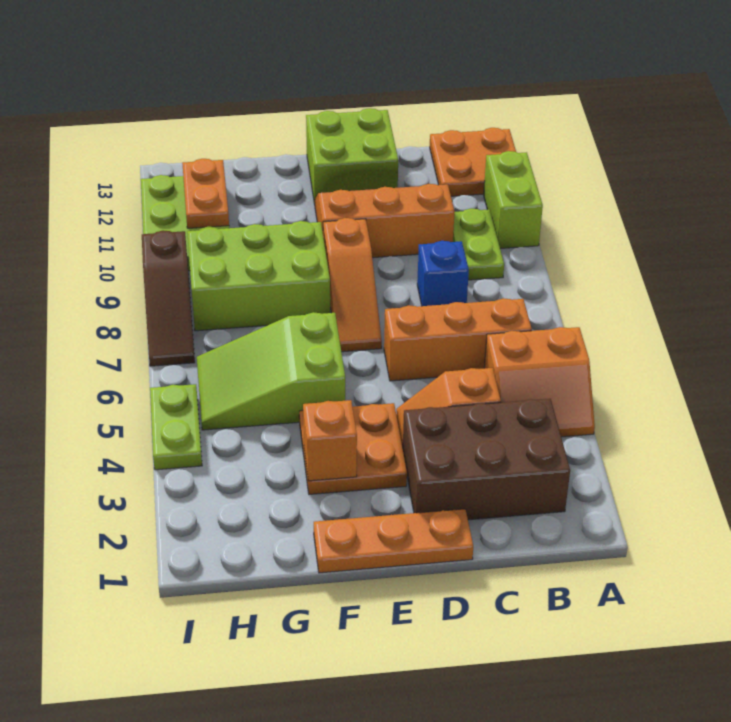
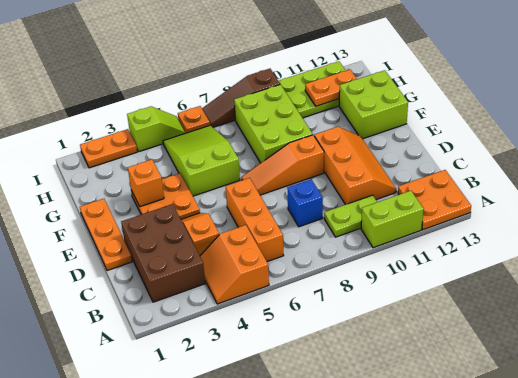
lime 2x2 brick [306,108,398,204] -> lime 2x2 brick moved to [339,70,408,139]
none -> orange 1x2 plate [80,129,137,168]
lime 1x2 plate [150,384,202,470] -> lime 1x2 slope [127,106,186,152]
none -> orange 1x1 plate [178,106,210,133]

